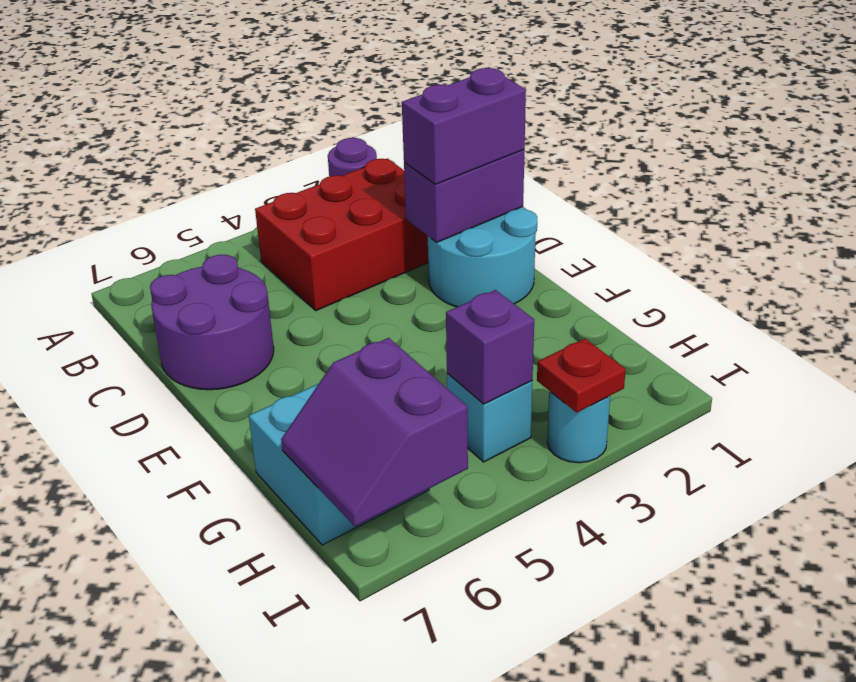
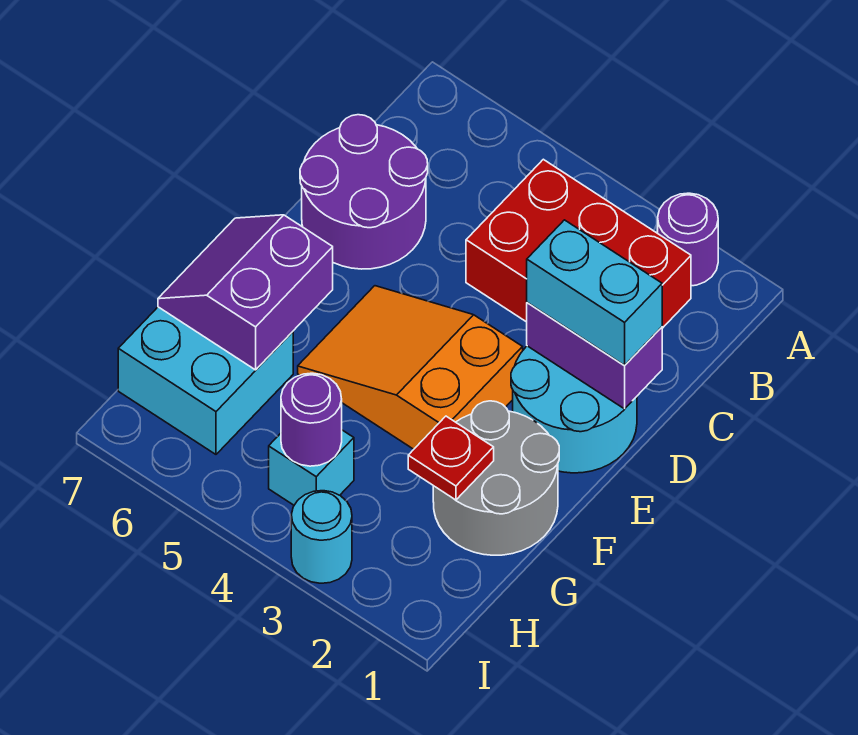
purple 1x2 brick [402,68,526,184] -> cyan 1x2 brick [527,220,662,366]
none -> orange 2x3 slope [298,286,523,449]
none -> grey 2x2 round brick [433,401,559,555]
purple 1x1 brick [446,290,534,404] -> purple 1x1 round brick [281,373,342,466]
purple 2x2 slope [281,338,468,526] -> purple 2x2 slope moved to [158,215,333,370]
red 1x1 plate [537,339,626,412] -> red 1x1 plate moved to [408,416,494,500]

